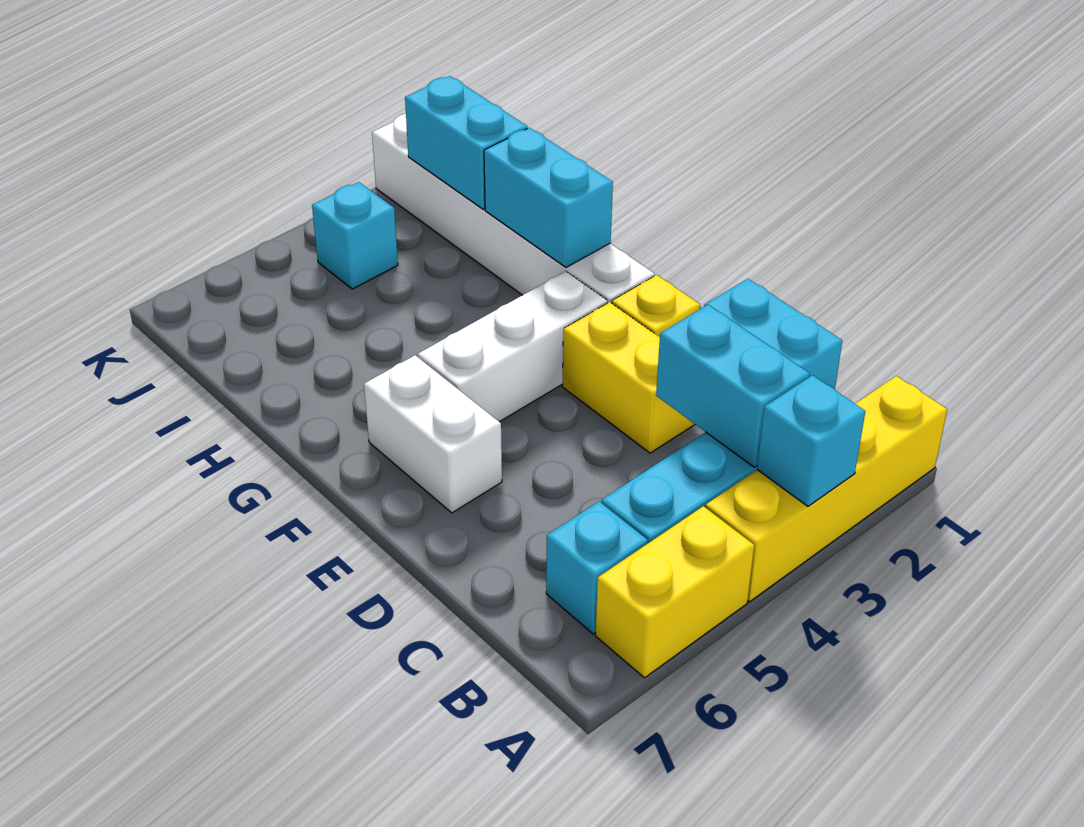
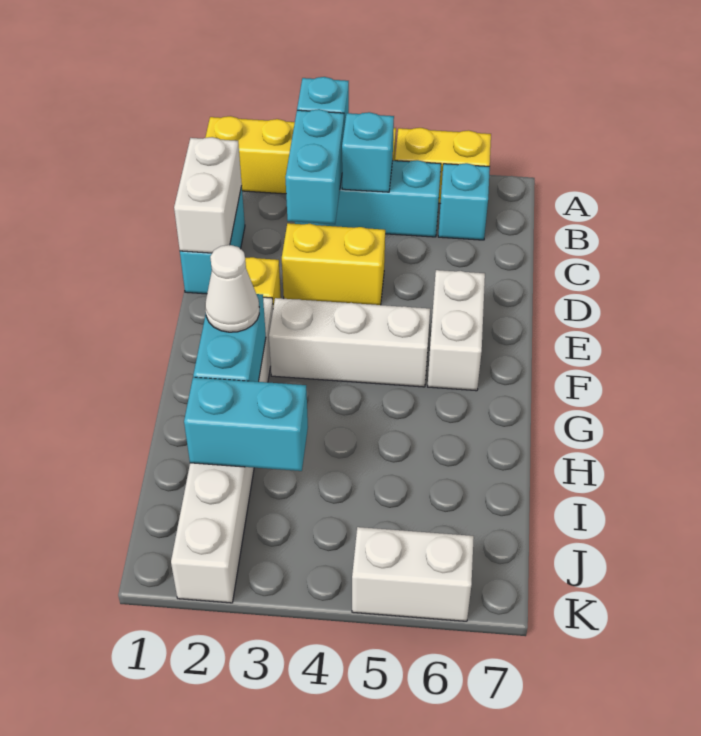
none -> white 1x2 brick [174,137,242,253]
yellow 1x2 brick [562,302,695,453] -> yellow 1x2 brick turned to [282,223,385,305]
none -> white 1x1 cone [205,245,259,332]
cyan 1x2 brick [405,76,527,209] -> cyan 1x2 brick turned to [184,377,308,471]
cyan 1x1 brick [312,182,398,289] -> cyan 1x1 brick moved to [342,112,394,192]
none -> white 1x2 brick [352,527,474,621]

